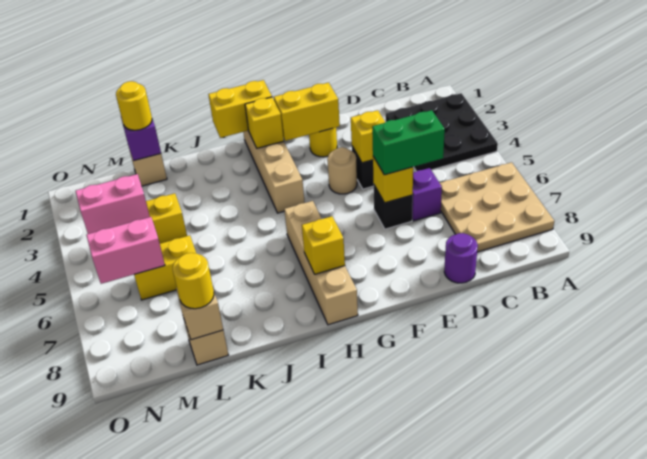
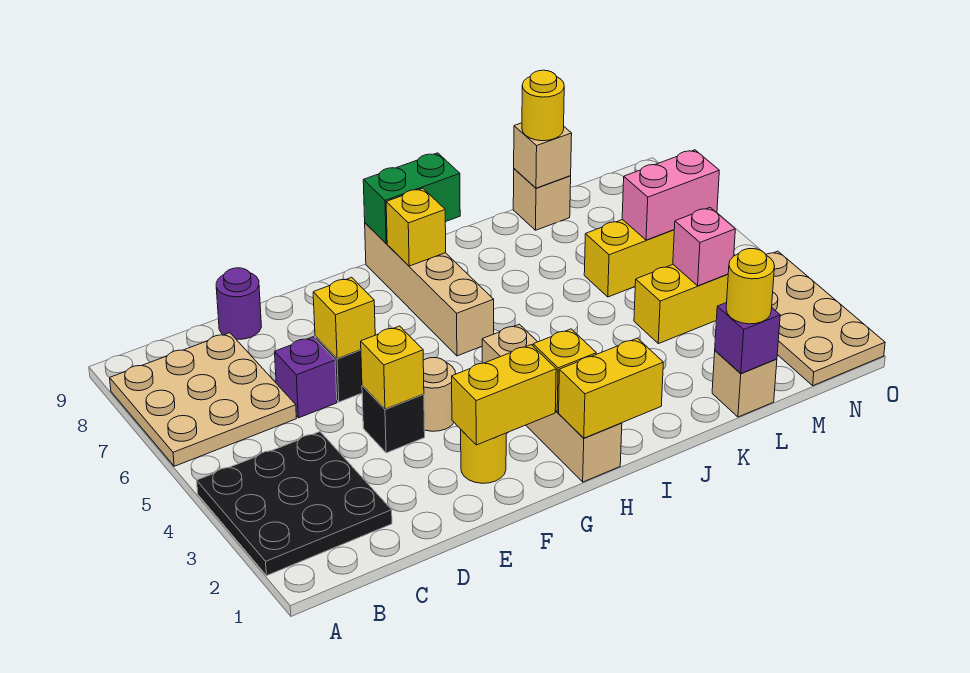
green 1x2 brick [372,110,445,175] -> green 1x2 brick moved to [363,153,460,243]
pink 1x2 brick [76,174,150,234] -> pink 1x1 brick [673,208,735,286]
none -> tan 2x4 plate [766,251,885,386]

